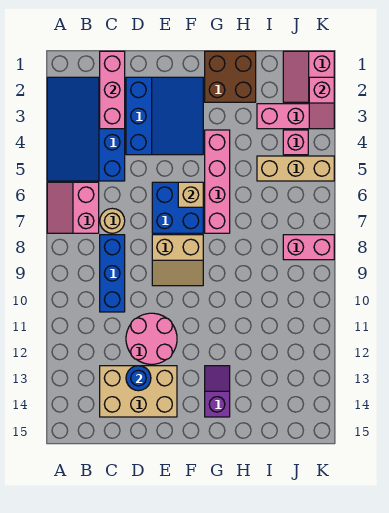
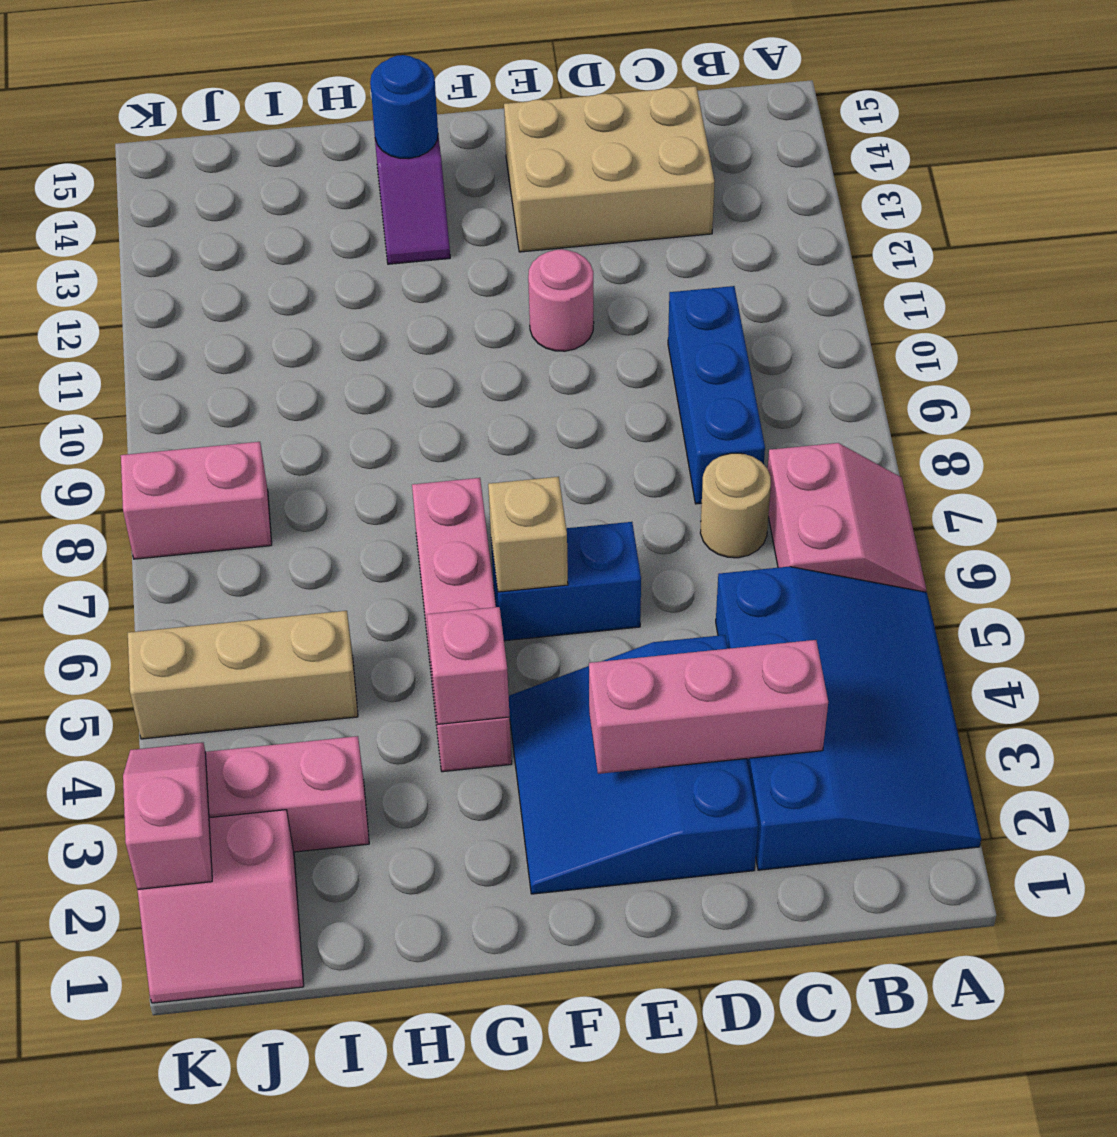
pink 1x3 brick [100,51,125,129] -> pink 1x3 brick turned to [589,640,828,774]
pink 2x2 round brick [126,313,177,364] -> pink 1x1 round brick [528,249,594,351]
blue 1x1 round brick [126,366,151,391] -> blue 1x1 round brick moved to [370,55,438,158]
blue 2x2 brick [152,182,203,233] -> blue 1x2 brick [491,522,641,641]
tan 2x2 slope [152,235,203,286] -> none
brown 2x2 brick [205,51,256,102] -> none
pink 2x2 slope [283,51,334,102] -> pink 2x2 slope turned to [138,810,304,1003]
pink 1x1 brick [283,130,308,155] -> pink 1x1 brick moved to [427,607,510,724]

